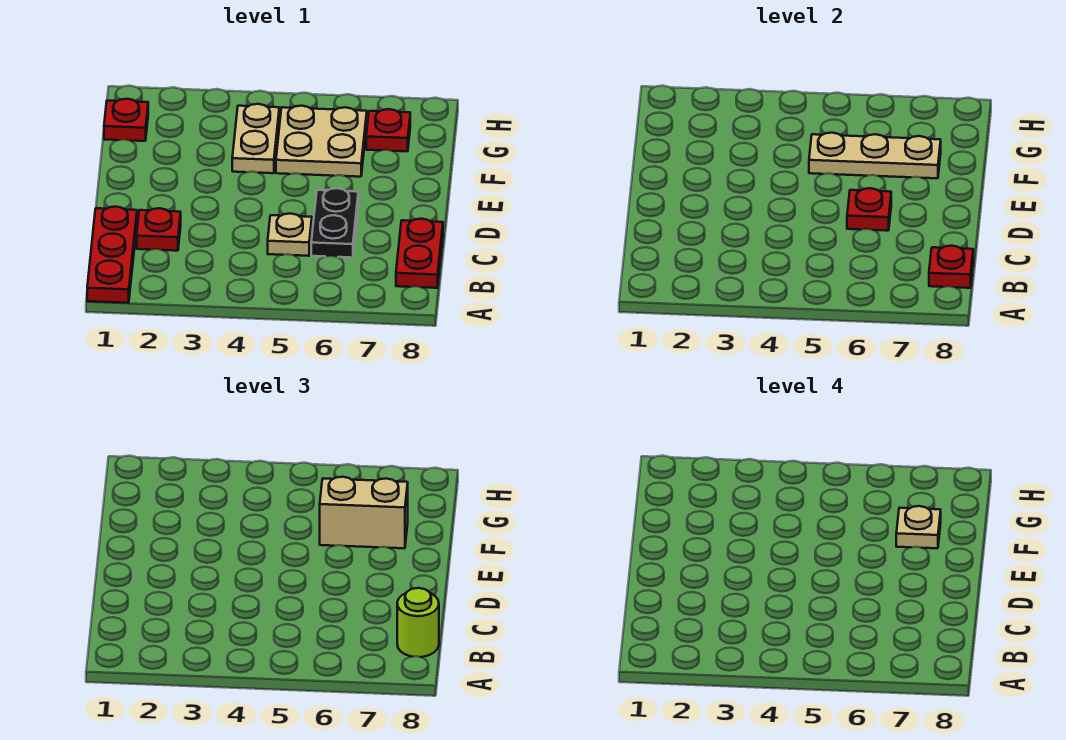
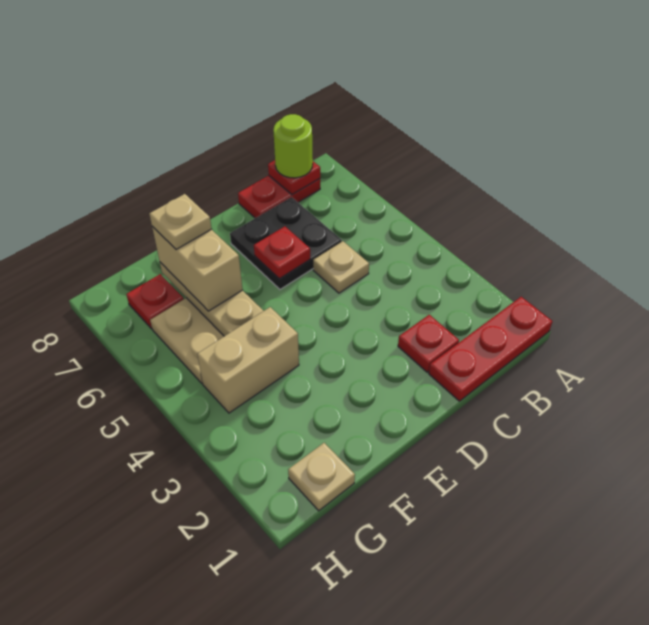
black 1x2 plate [311,188,358,258] -> black 2x2 plate [230,197,342,289]
tan 1x2 plate [232,104,279,173] -> tan 1x2 brick [197,307,299,413]
red 1x1 plate [104,99,148,141] -> tan 1x1 plate [288,443,355,511]

